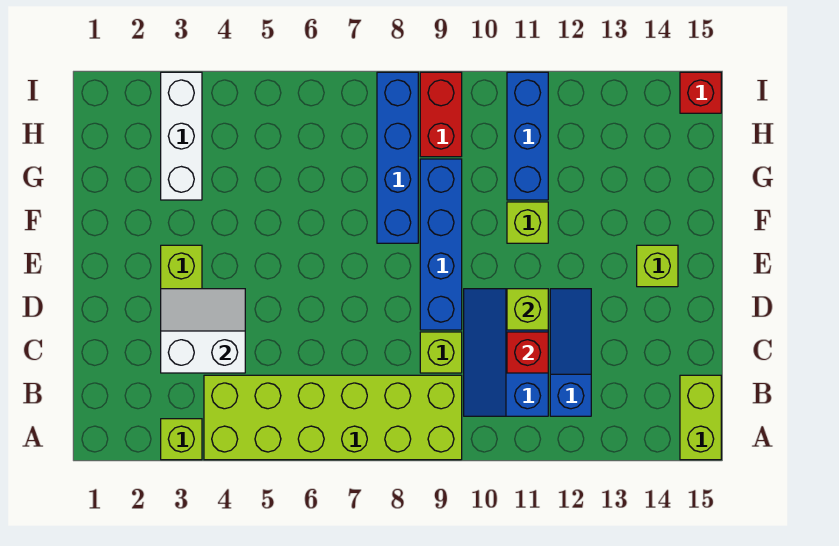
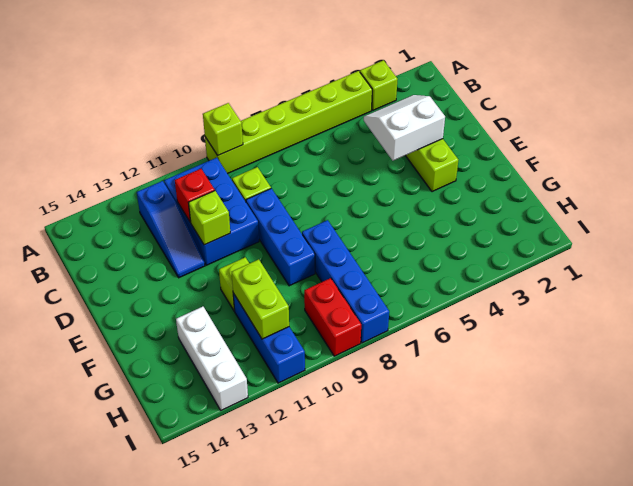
lime 2x6 brick [204,375,462,460] -> lime 1x6 brick [205,71,372,174]
lime 1x2 brick [680,375,721,460] -> lime 1x2 brick moved to [232,259,289,339]
blue 2x3 slope [464,289,548,416] -> blue 2x3 brick [164,158,259,265]
white 2x2 slope [161,289,245,373] -> white 2x2 slope turned to [364,95,445,161]
blue 1x4 brick [420,159,462,330] -> blue 1x3 brick [246,188,315,286]
lime 1x1 brick [637,245,678,287] -> lime 1x1 brick moved to [203,103,243,155]
white 1x3 brick [161,72,202,200] -> white 1x3 brick moved to [176,307,248,410]
red 1x1 brick [680,72,721,113] -> none

